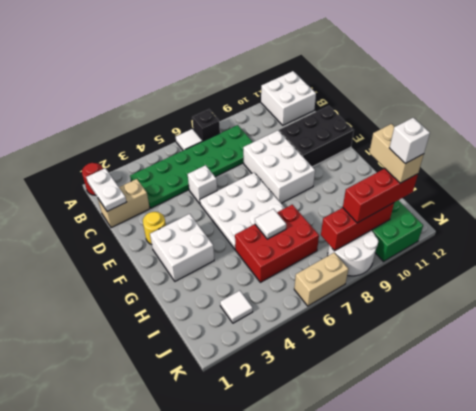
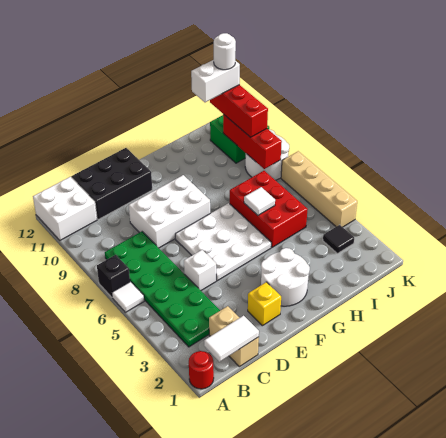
white 1x2 plate [86,168,126,211] -> white 1x2 tile [204,316,259,362]
black 2x3 brick [279,106,354,167] -> black 2x3 brick turned to [71,148,152,220]
yellow 1x1 round brick [143,212,166,245] -> yellow 1x1 brick [248,282,281,326]
white 2x2 brick [150,214,214,281] -> white 2x2 round brick [261,248,310,306]
tan 1x2 brick [369,124,424,183] -> white 1x2 brick [191,60,240,102]
white 1x1 tile [220,291,253,323] -> black 1x1 tile [323,225,354,253]
white 1x1 brick [390,118,430,164] -> white 1x1 round brick [214,33,236,70]
tan 1x2 brick [294,253,348,306] -> tan 1x4 brick [281,151,357,227]

